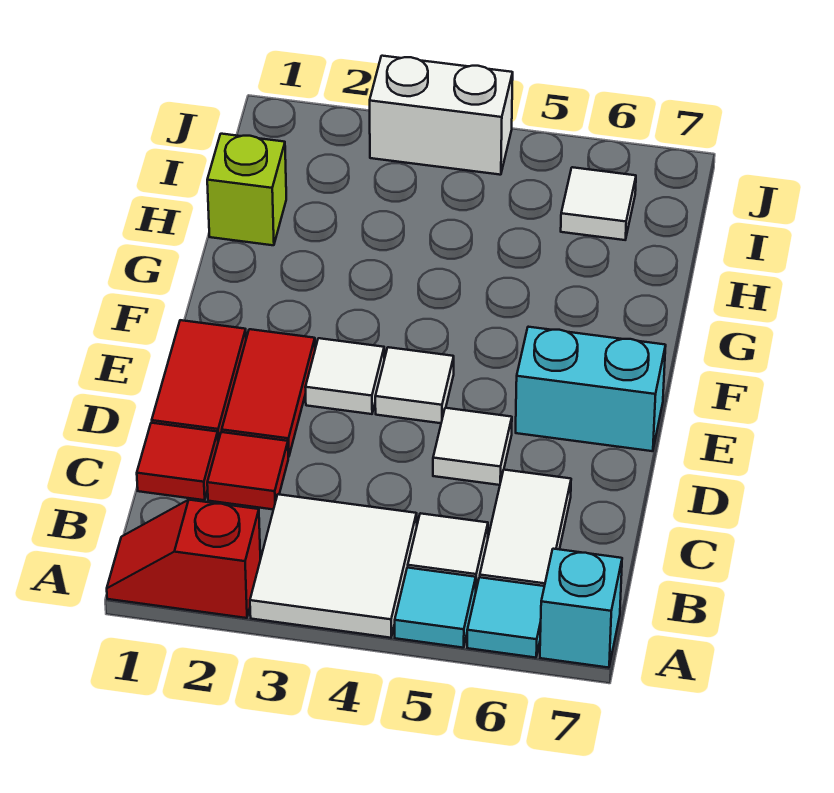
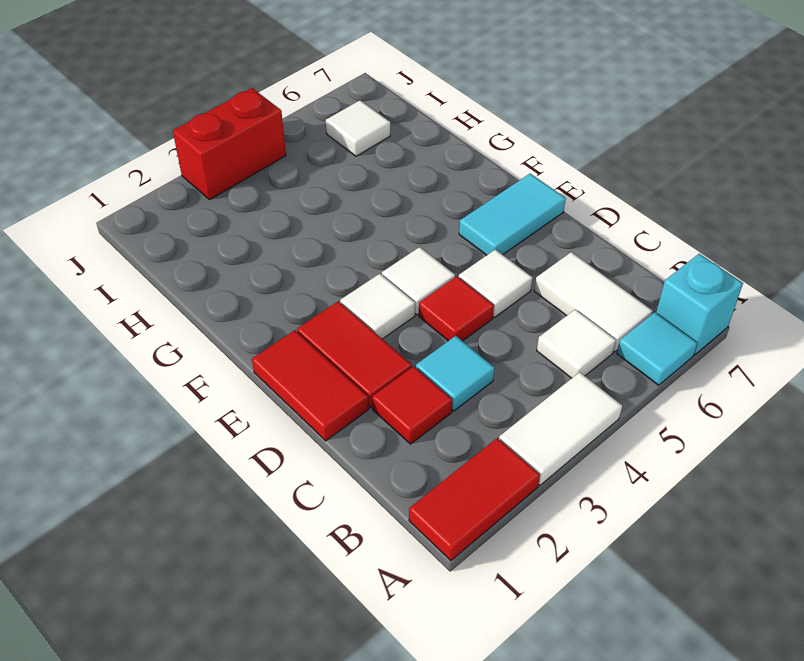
red 1x2 slope [107,500,260,618] -> red 1x2 tile [409,438,540,561]
white 2x2 tile [250,494,417,638] -> white 1x2 tile [499,372,622,485]
cyan 1x1 tile [395,568,476,648] -> cyan 1x1 tile moved to [416,336,495,411]
red 1x1 tile [137,423,218,500] -> red 1x1 tile moved to [419,276,494,341]
cyan 1x2 brick [516,327,666,451] -> cyan 1x2 tile [459,174,566,255]
lime 1x1 brick [207,134,286,245] -> none
white 1x2 brick [370,56,513,175] -> red 1x2 brick [173,88,286,200]

